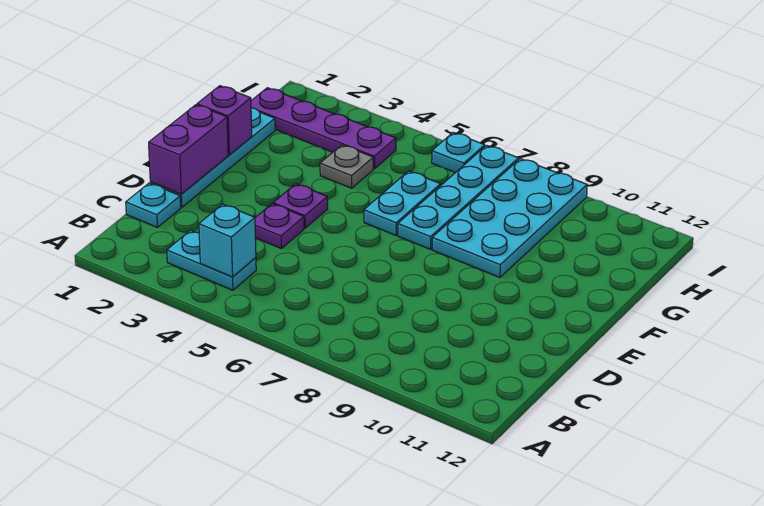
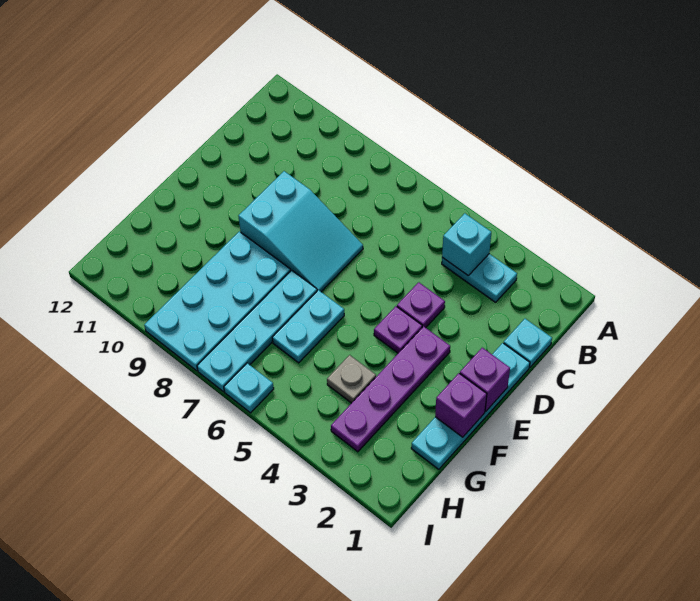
purple 1x2 brick [149,105,228,194] -> purple 1x1 brick [460,348,510,411]
none -> cyan 2x3 slope [238,171,363,292]
purple 1x4 plate [251,88,396,169] -> purple 1x4 plate turned to [331,326,450,452]

